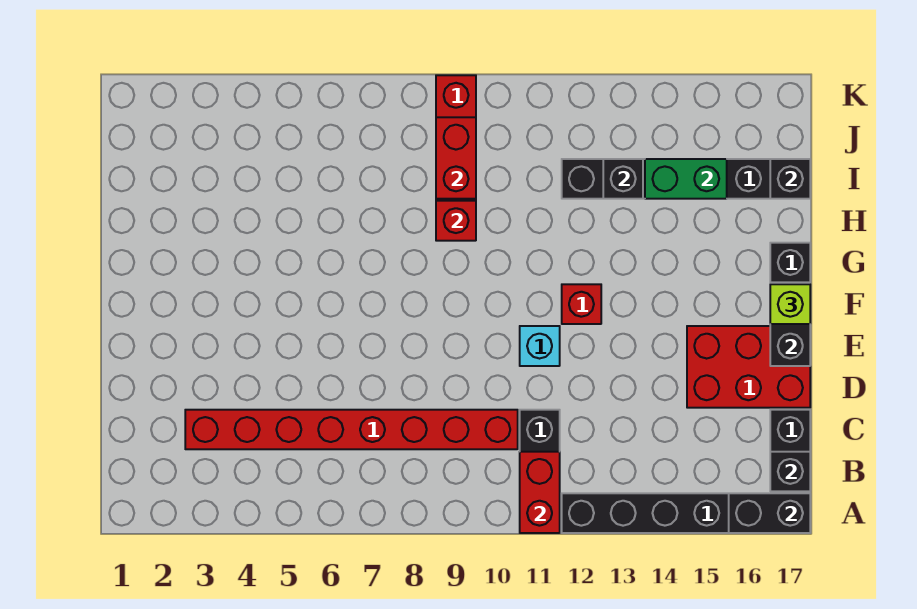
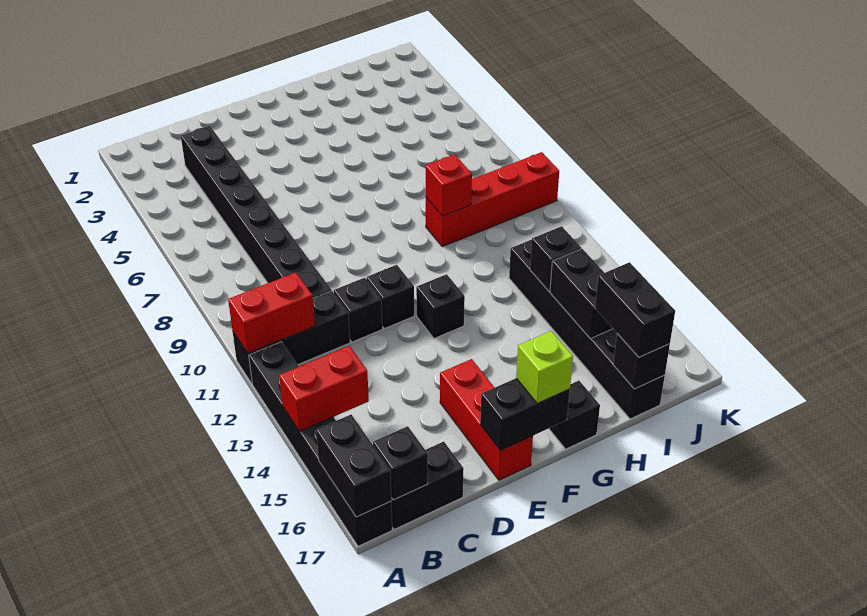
red 1x8 brick [185,410,518,449] -> black 1x8 brick [181,126,331,298]
none -> black 1x1 brick [334,278,383,342]
red 2x3 brick [687,326,810,408] -> red 1x3 brick [440,359,533,480]
cyan 1x1 brick [520,326,560,366] -> black 1x1 brick [366,265,414,329]
red 1x1 brick [562,284,601,324] -> black 1x1 brick [416,274,465,338]
red 1x2 brick [436,117,476,199] -> red 1x2 brick moved to [279,346,369,431]
green 1x2 brick [645,159,727,199] -> black 1x2 brick [550,249,613,339]
none -> black 1x2 brick [595,262,675,357]

